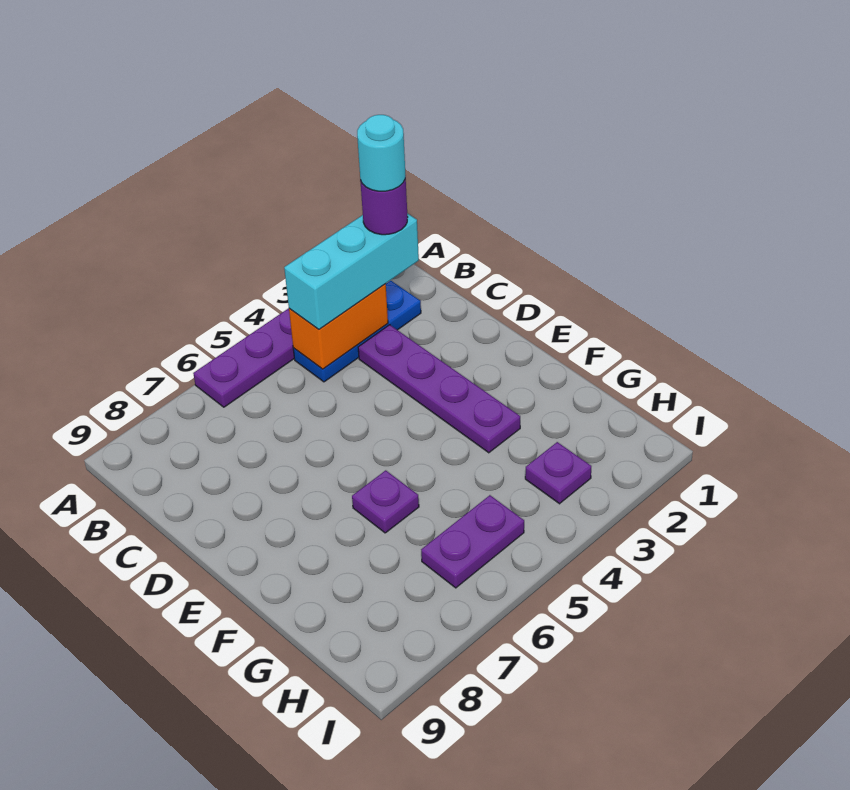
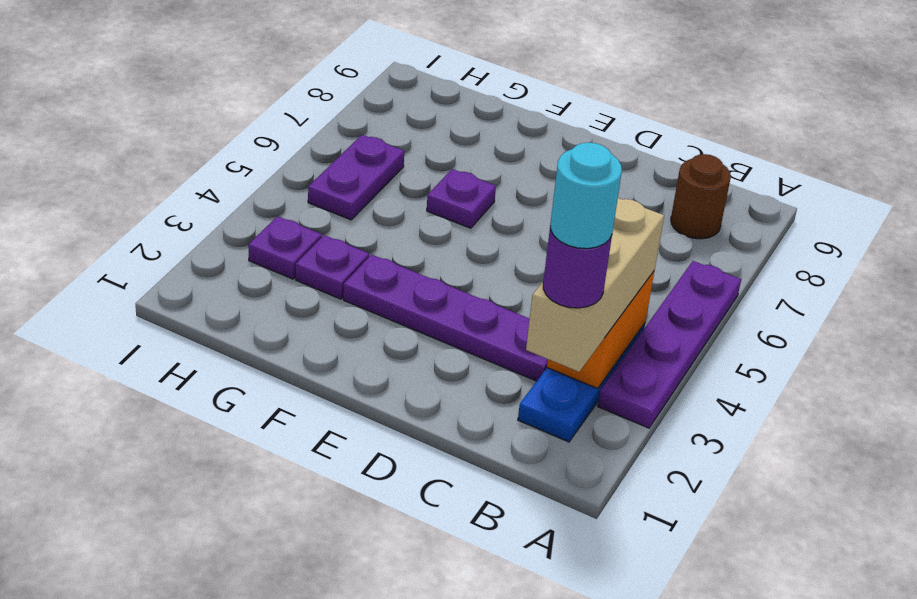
cyan 1x3 brick [284,213,419,329] -> tan 1x3 brick [526,198,664,372]
none -> brown 1x1 round brick [671,154,731,239]
none -> purple 1x1 plate [296,235,369,299]

